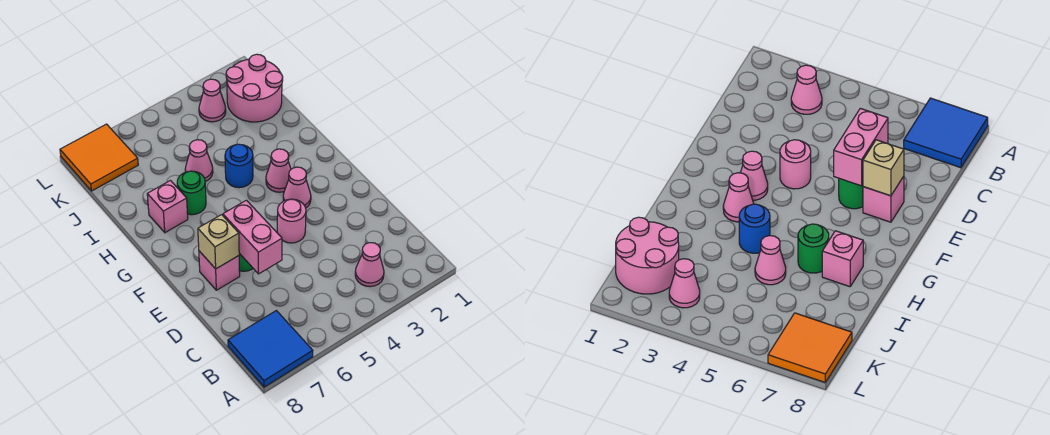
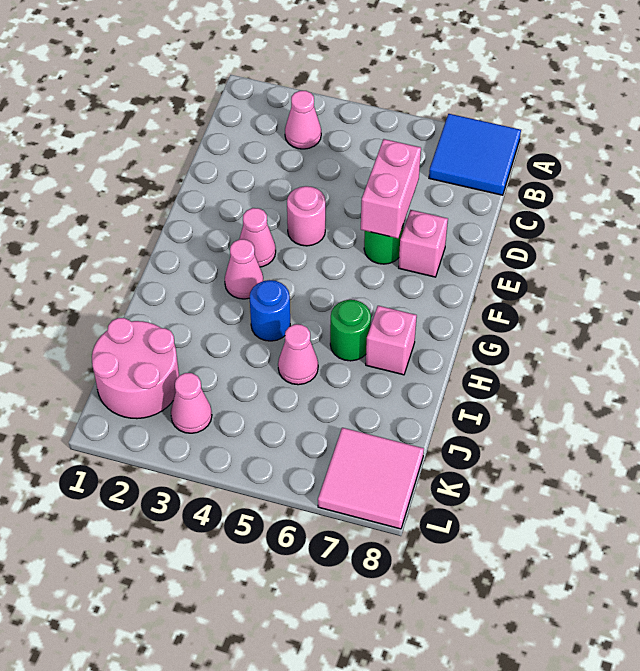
tan 1x1 brick [198,215,239,269] -> none
orange 2x2 tile [60,124,138,191] -> pink 2x2 tile [318,428,424,529]

